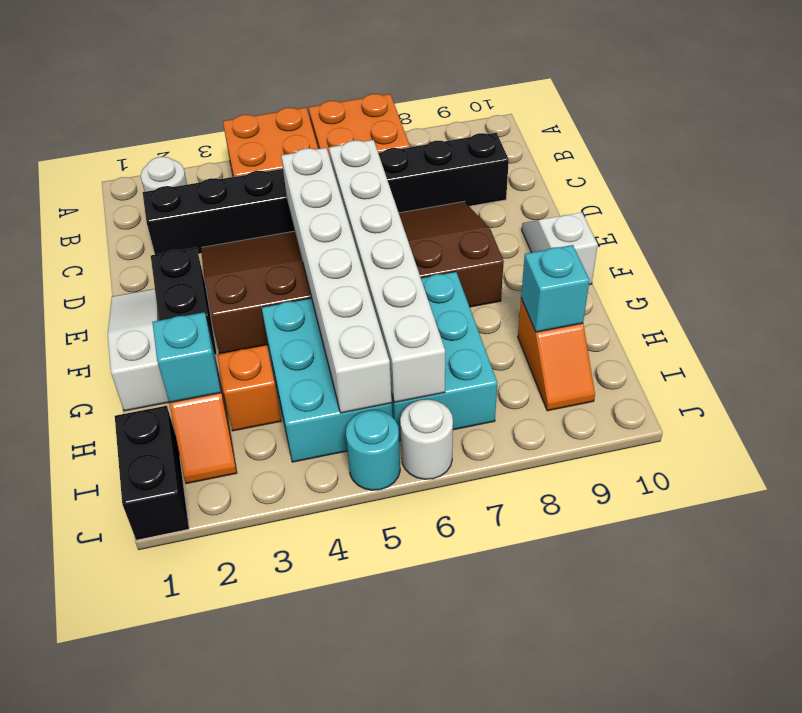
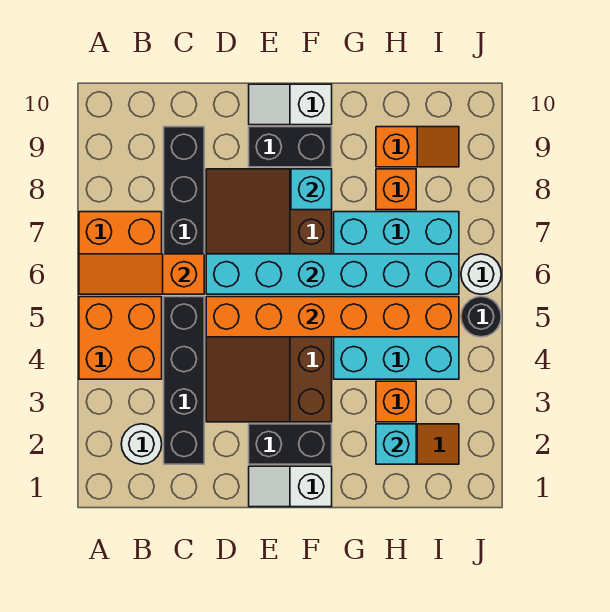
none -> orange 1x3 slope [79,254,204,294]
white 1x6 brick [281,148,392,413] -> orange 1x6 brick [206,297,459,337]
white 1x6 brick [329,140,445,402] -> cyan 1x6 brick [206,254,459,294]
white 1x3 slope [108,289,169,411] -> white 1x2 slope [249,466,332,507]
none -> orange 1x1 brick [376,169,416,210]
cyan 1x1 brick [521,245,590,332] -> cyan 1x1 brick moved to [291,169,332,210]
black 1x2 brick [115,406,189,540] -> black 1x2 brick moved to [249,127,332,167]
cyan 1x1 round brick [346,410,400,490] -> black 1x1 round brick [461,297,501,337]

